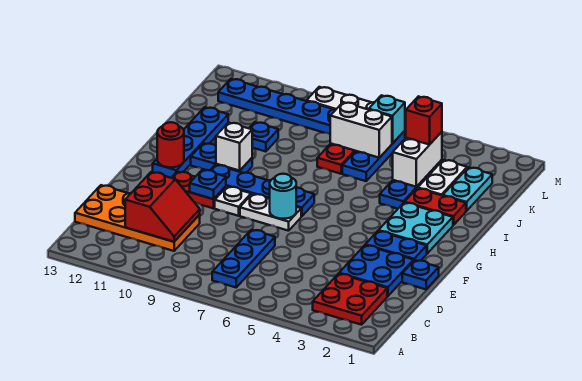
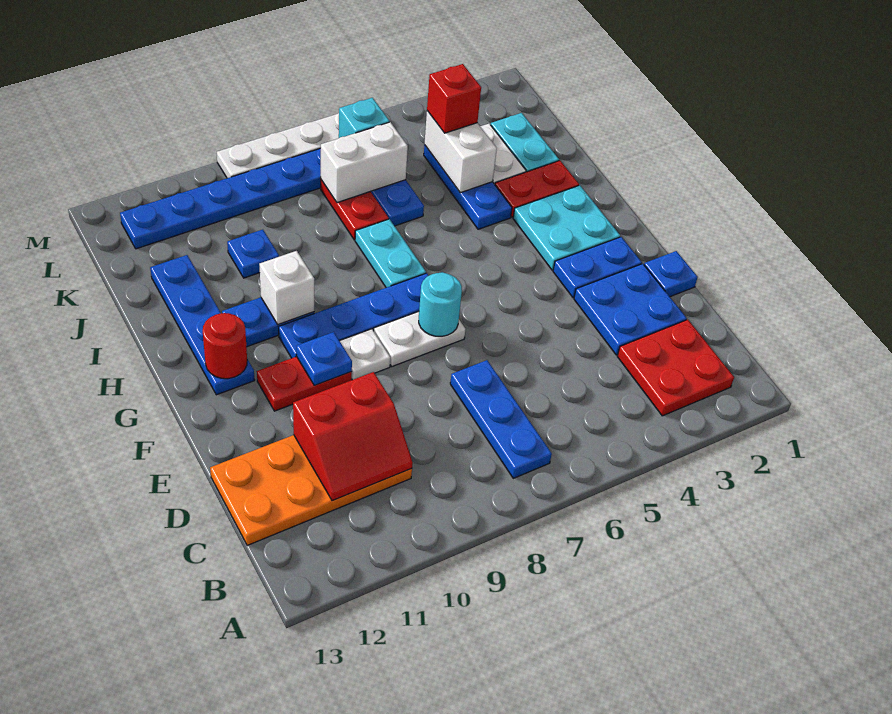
red 2x2 slope [125,172,200,242] -> red 2x2 slope turned to [293,372,412,501]
none -> cyan 1x2 plate [355,219,426,288]

